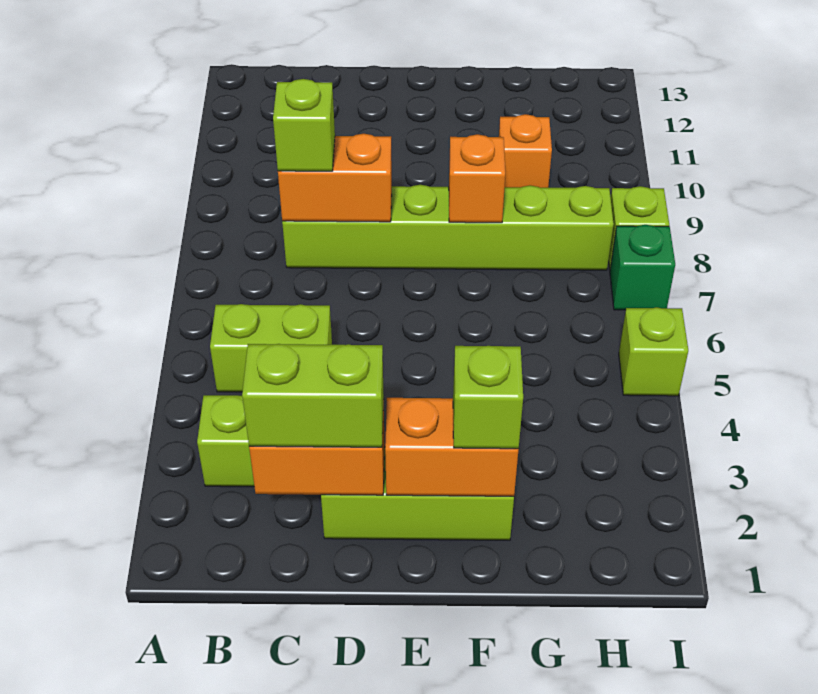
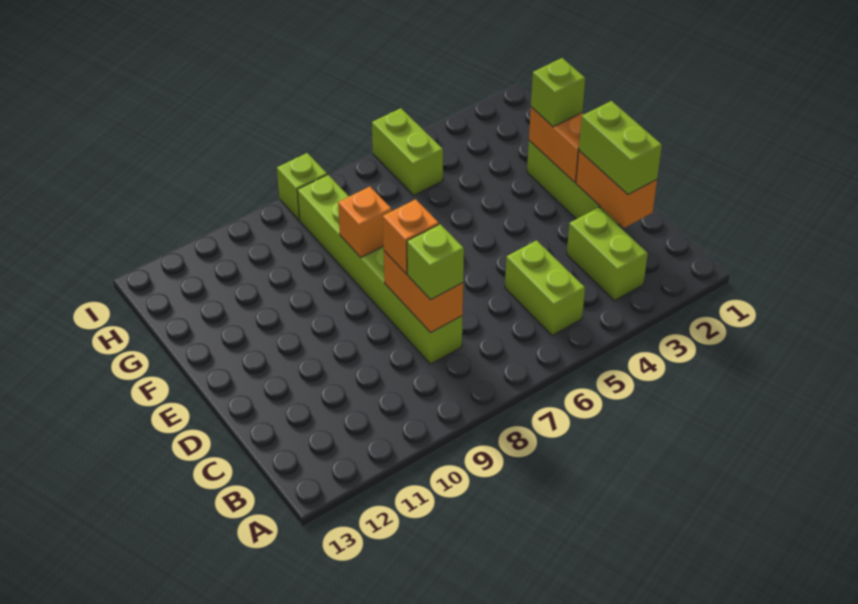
orange 1x1 brick [499,114,552,188] -> orange 1x1 brick moved to [383,199,439,274]
lime 1x1 brick [619,307,688,396] -> lime 1x2 brick [372,108,443,195]
green 1x1 brick [610,225,675,310] -> none

